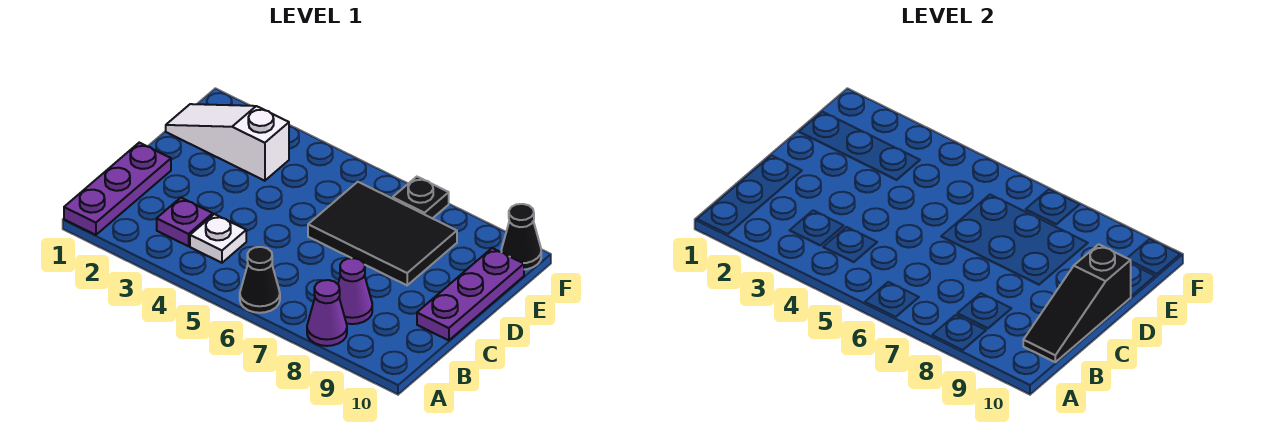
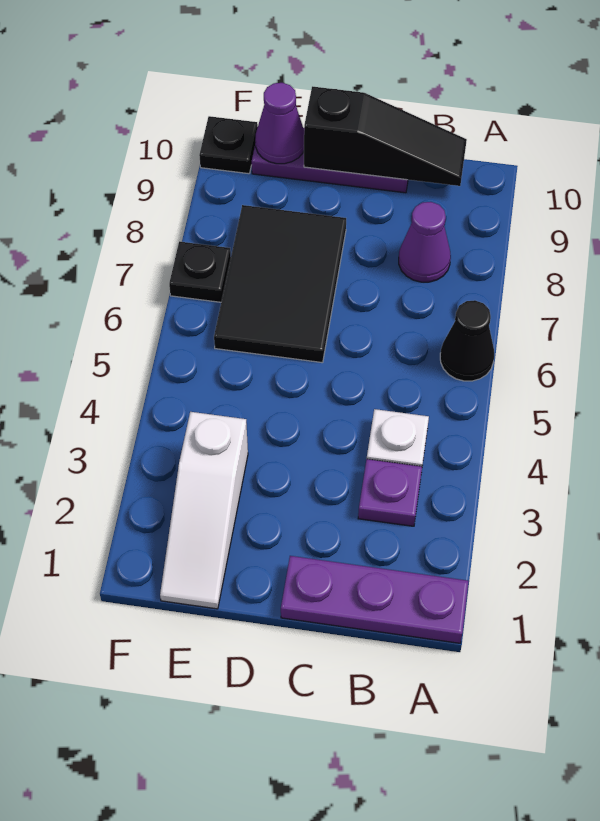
purple 1x1 cone [307,280,347,346] -> purple 1x1 cone moved to [255,83,304,164]
black 1x1 cone [501,204,541,270] -> black 1x1 plate [199,116,258,174]

